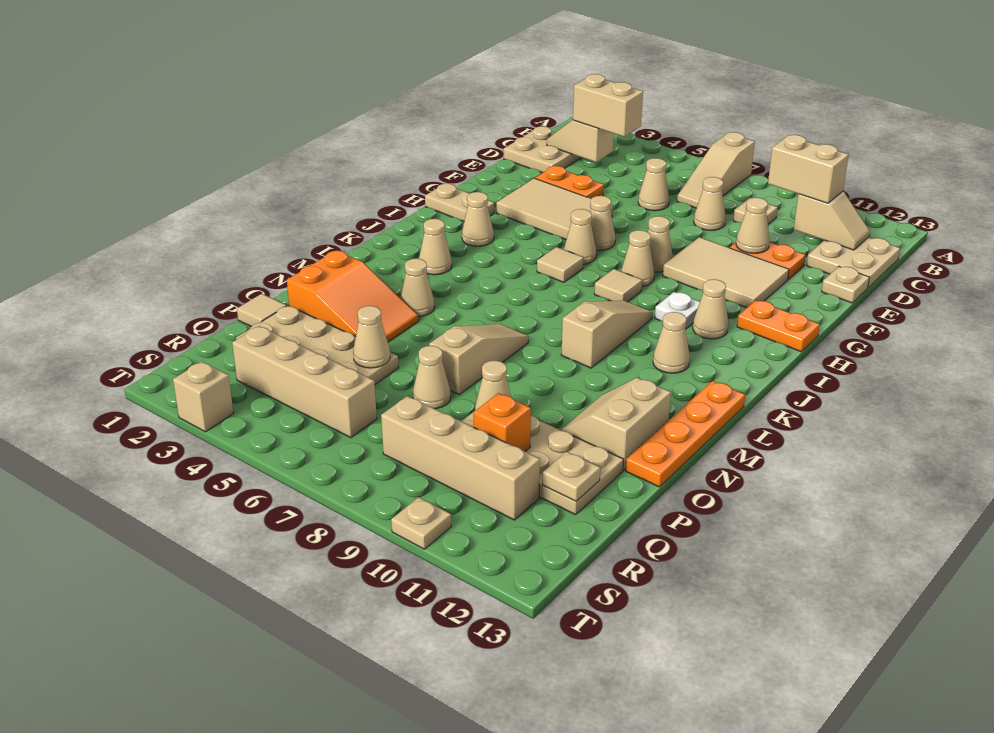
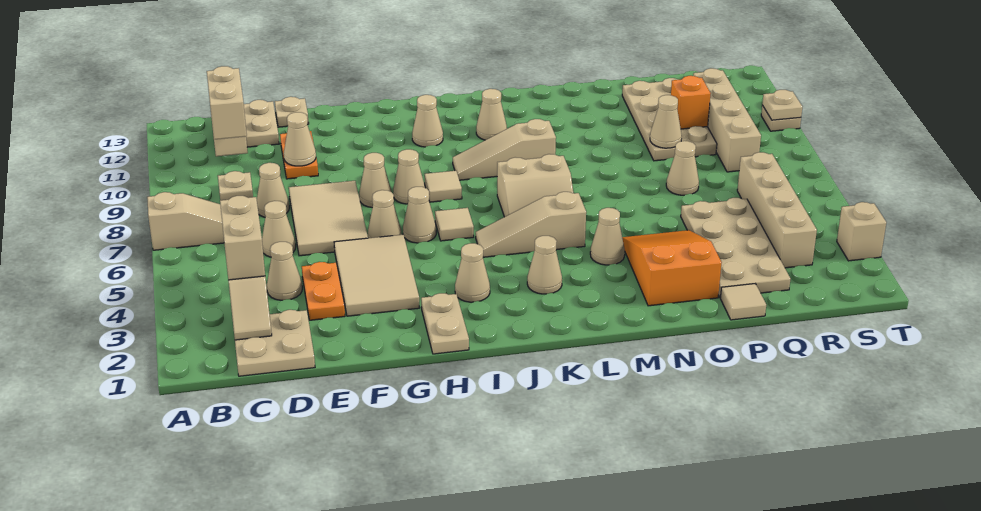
tan 2x3 tile [663,237,789,308] -> tan 2x3 tile moved to [289,181,368,256]
orange 1x2 plate [737,300,820,352] -> none
white 1x1 plate [655,292,700,329] -> none
orange 1x4 plate [626,381,745,487] -> none
tan 1x3 slope [429,324,529,395] -> tan 1x3 slope moved to [476,192,586,257]
tan 2x2 slope [561,378,671,470] -> tan 2x2 slope moved to [497,154,573,217]
tan 1x1 cone [353,306,390,368] -> tan 1x1 cone moved to [267,242,302,300]
tan 1x1 plate [542,452,600,501] -> tan 1x1 plate moved to [762,90,802,120]

